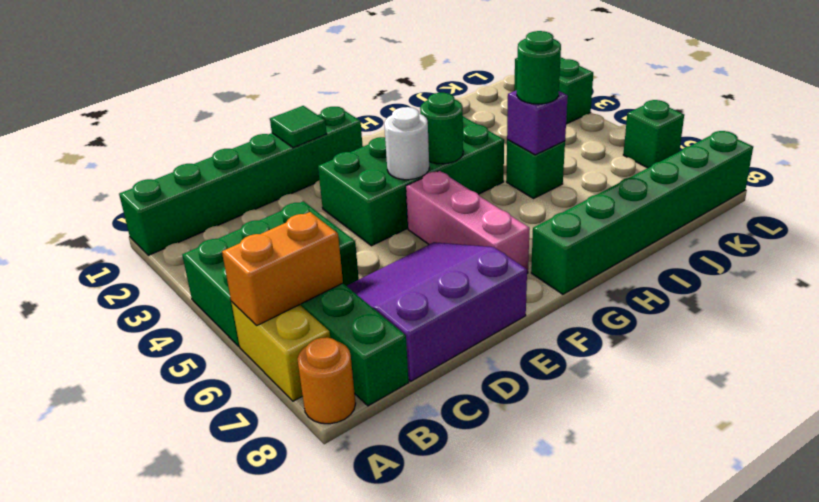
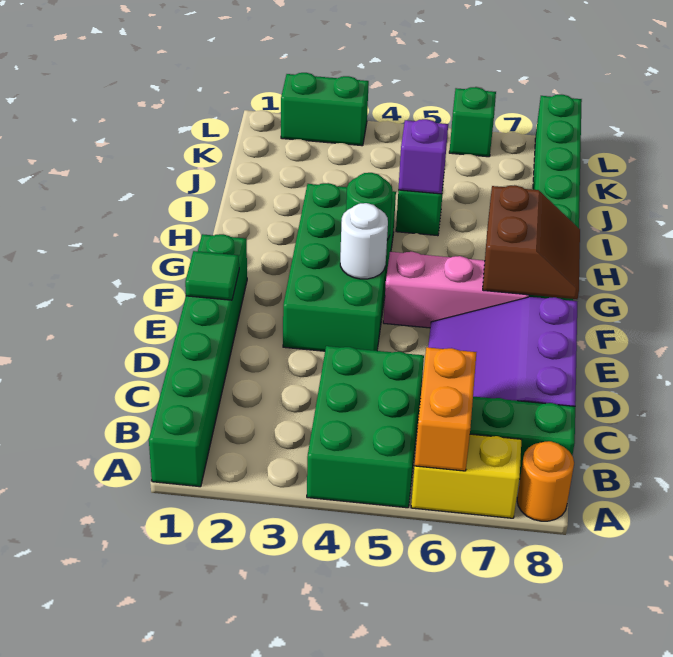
none -> brown 2x2 slope [483,185,580,299]
green 1x1 round brick [517,31,561,104] -> none

